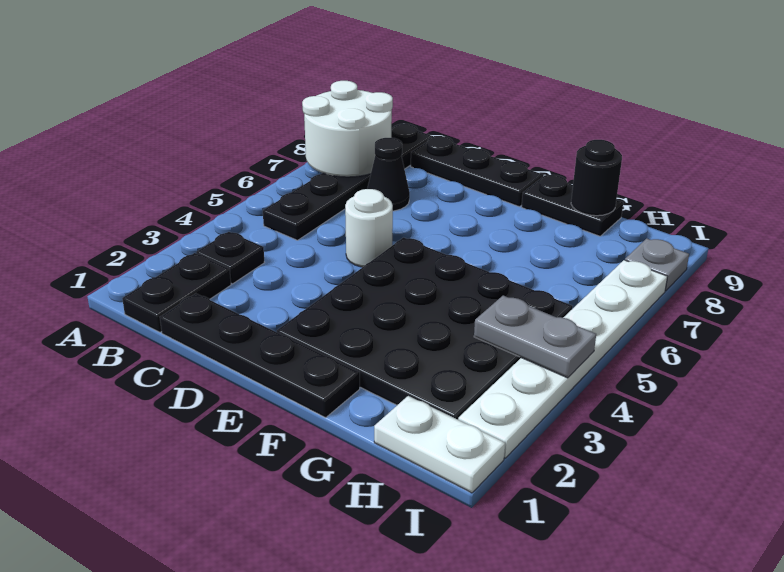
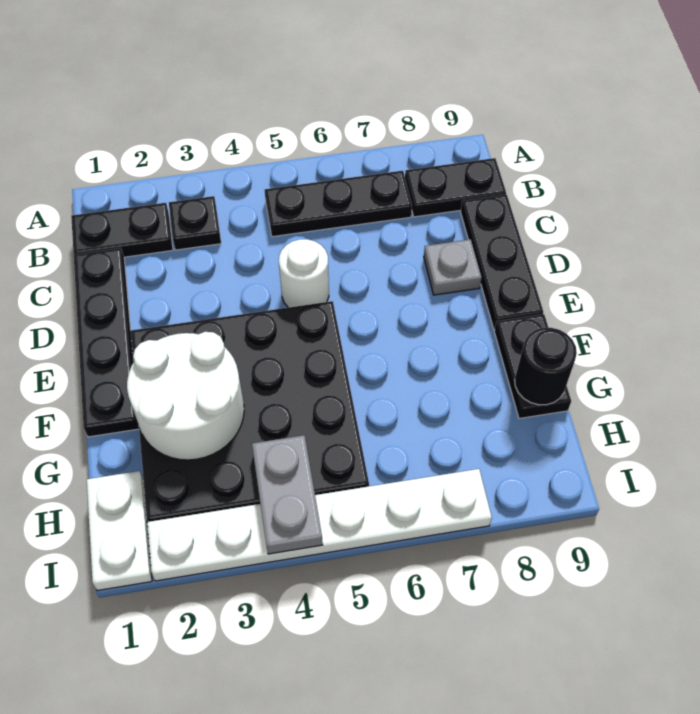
white 2x2 round brick [302,81,393,177] -> white 2x2 round brick moved to [127,332,244,460]
black 1x1 cone [367,138,410,211] -> none
grey 1x1 plate [625,238,689,291] -> grey 1x1 plate moved to [424,239,482,295]

